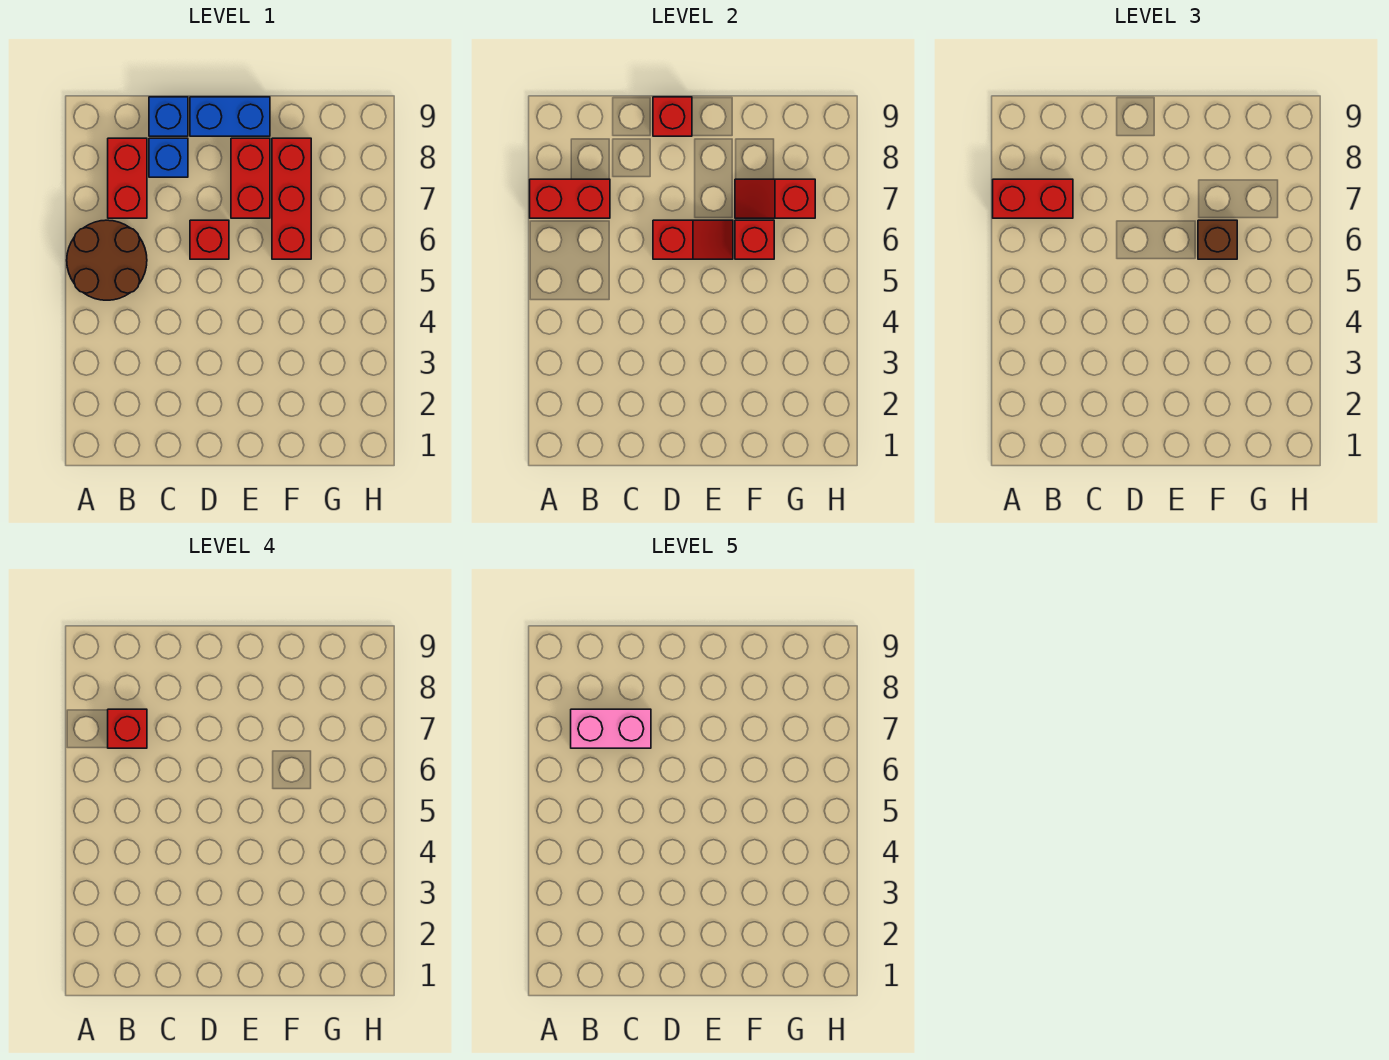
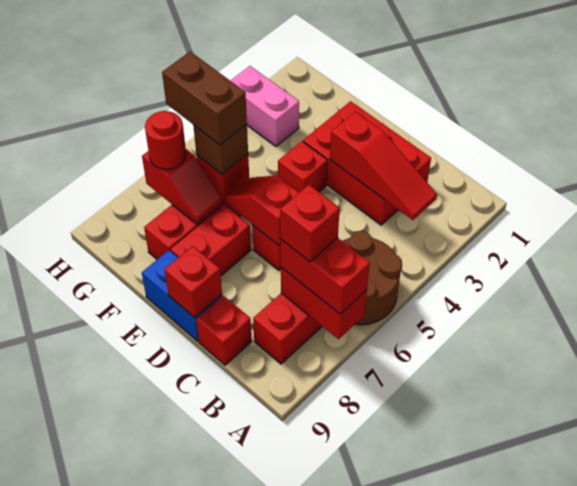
none -> red 1x3 slope [330,112,437,220]
pink 1x2 brick [571,709,651,748] -> pink 1x2 brick moved to [231,66,299,146]
none -> red 2x3 brick [303,101,431,225]
blue 1x1 brick [149,138,188,177] -> none
blue 1x1 brick [149,97,188,136] -> red 1x1 brick [196,296,252,365]
none -> red 1x1 brick [278,141,327,193]
none -> brown 1x2 brick [162,52,247,145]
none -> red 1x1 round brick [145,111,186,169]

